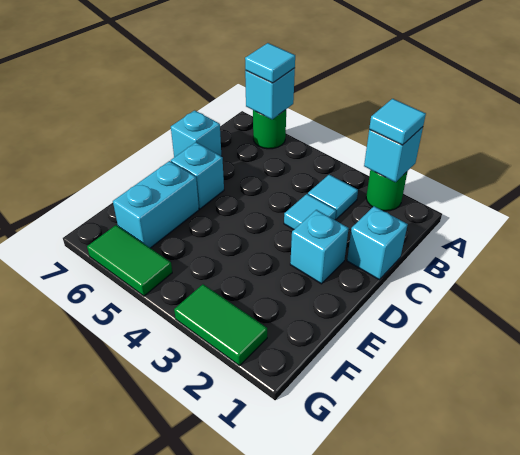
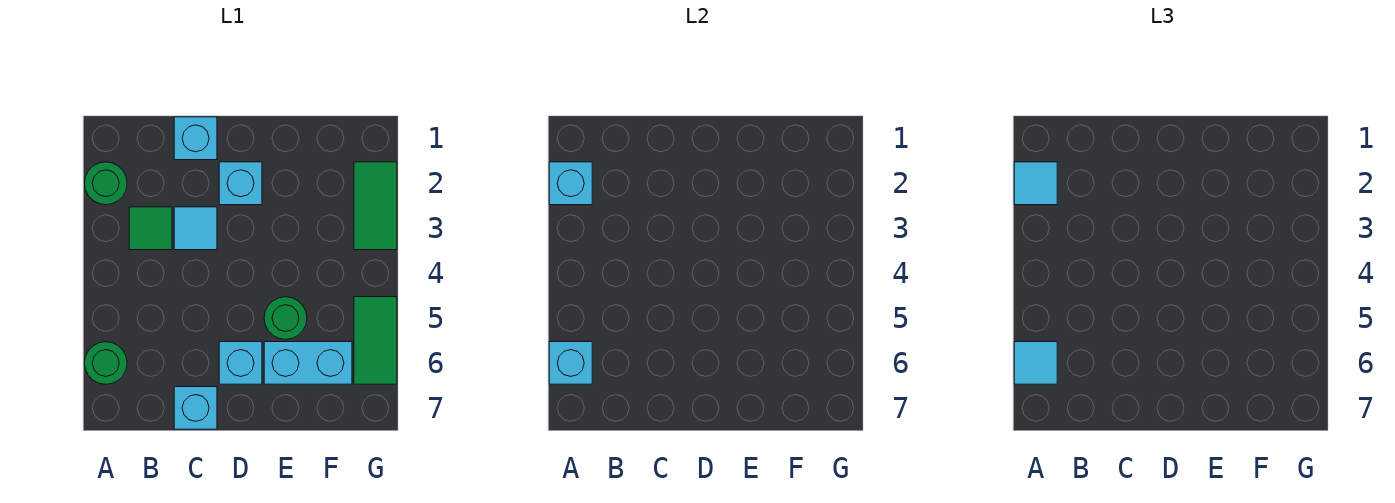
cyan 1x1 tile [308,175,358,219] -> green 1x1 tile [129,207,172,250]
none -> green 1x1 round brick [264,297,307,340]

